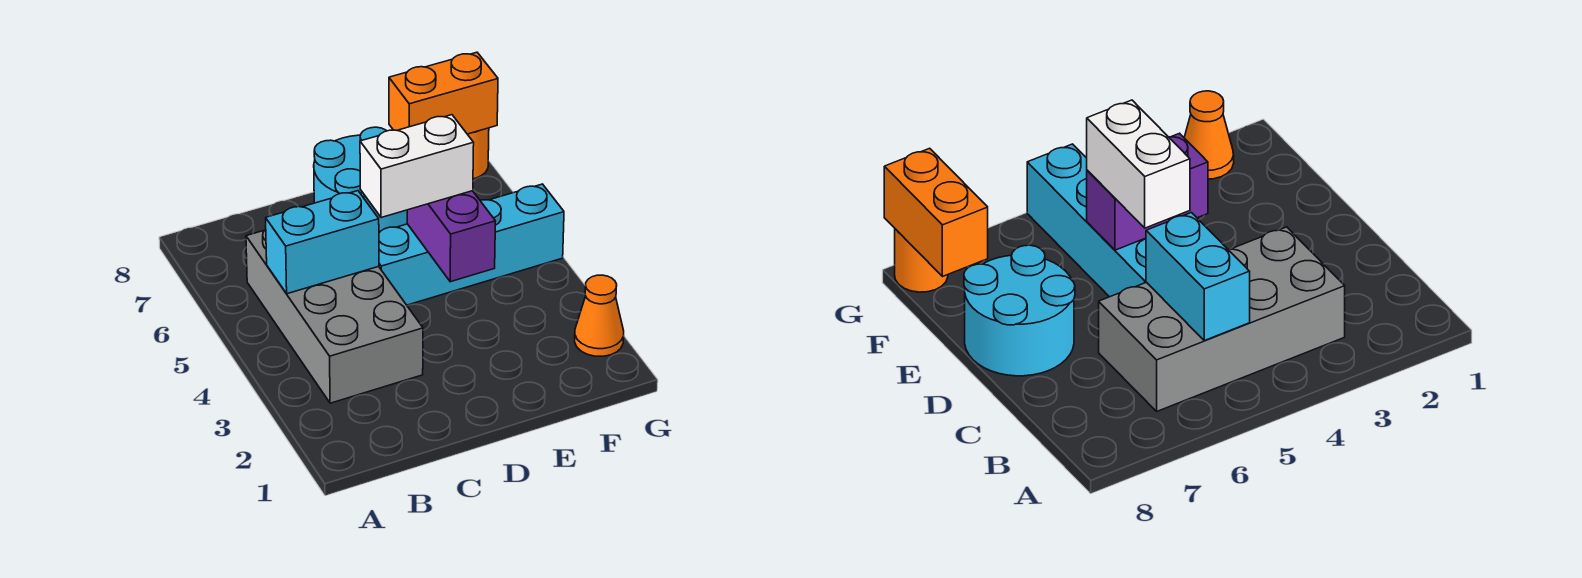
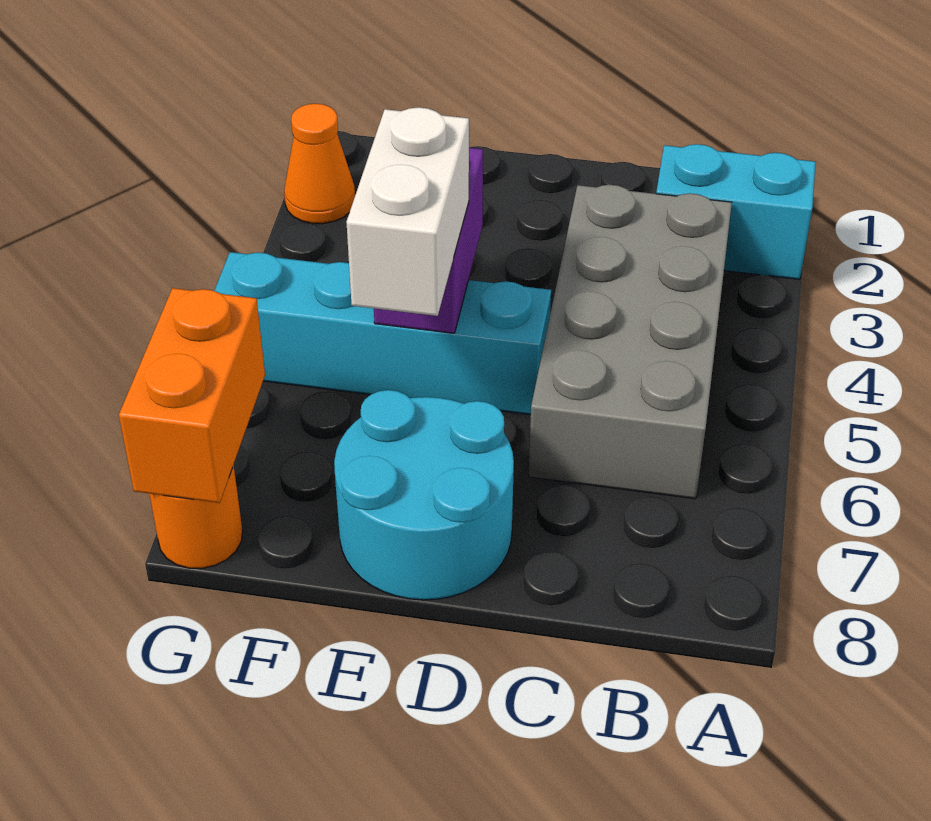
cyan 1x2 brick [266,191,379,294] -> cyan 1x2 brick moved to [656,144,816,279]
white 1x2 brick [360,115,474,218] -> white 1x2 brick turned to [346,107,469,316]
orange 1x2 brick [389,52,498,134] -> orange 1x2 brick turned to [119,288,265,503]

